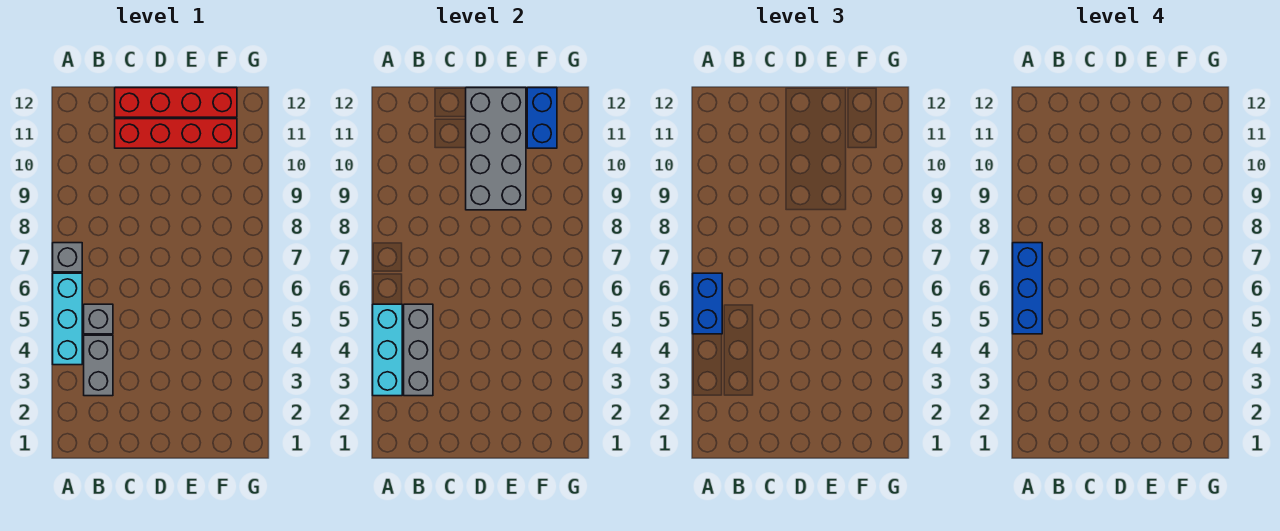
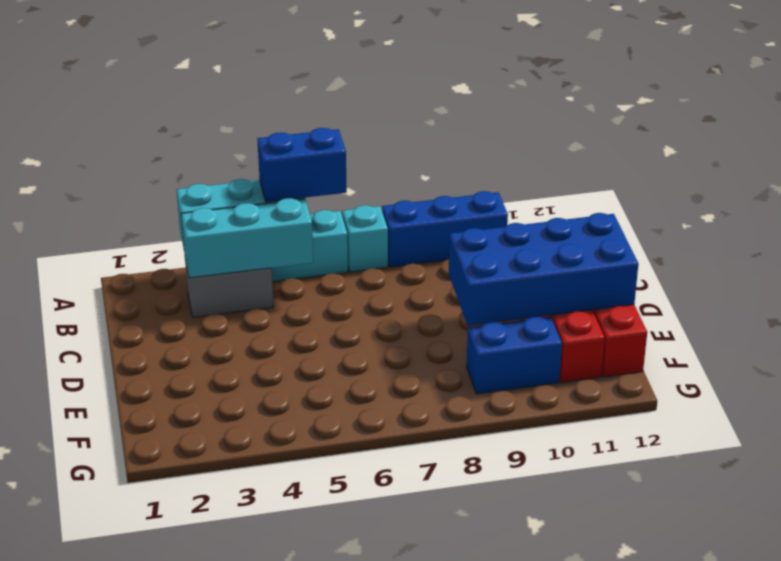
blue 1x3 brick [1013,243,1042,334] -> blue 1x3 brick moved to [382,191,508,267]
grey 1x1 brick [53,243,82,272] -> cyan 1x1 brick [342,205,388,272]
grey 1x3 brick [404,304,433,396] -> cyan 1x3 brick [181,198,313,278]
grey 1x1 brick [84,304,113,334] -> none
grey 2x4 brick [466,88,526,210] -> blue 2x4 brick [449,213,638,326]
blue 1x2 brick [527,88,557,148] -> blue 1x2 brick moved to [467,317,562,394]

